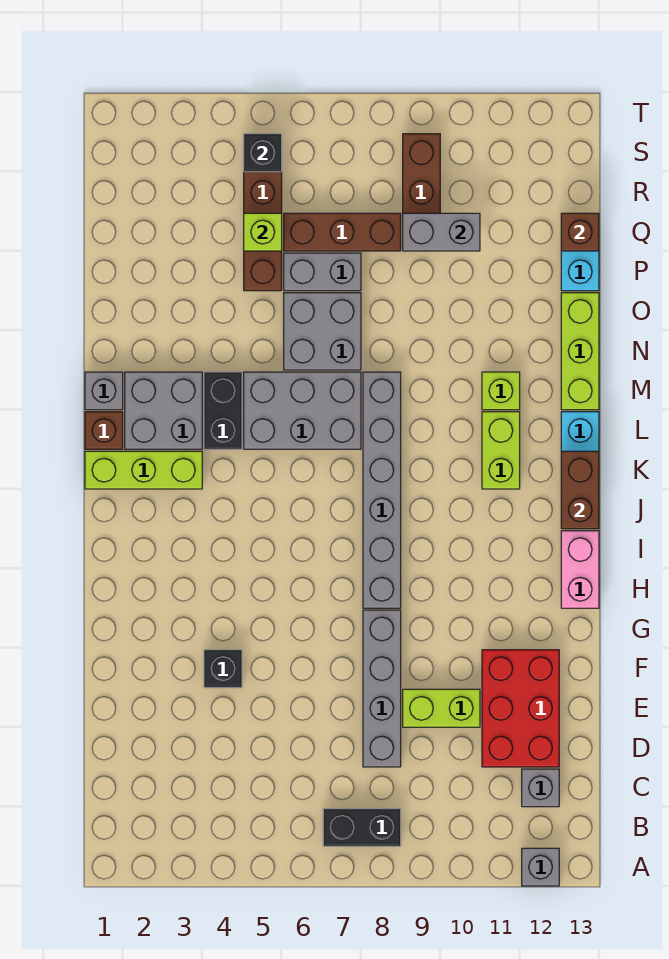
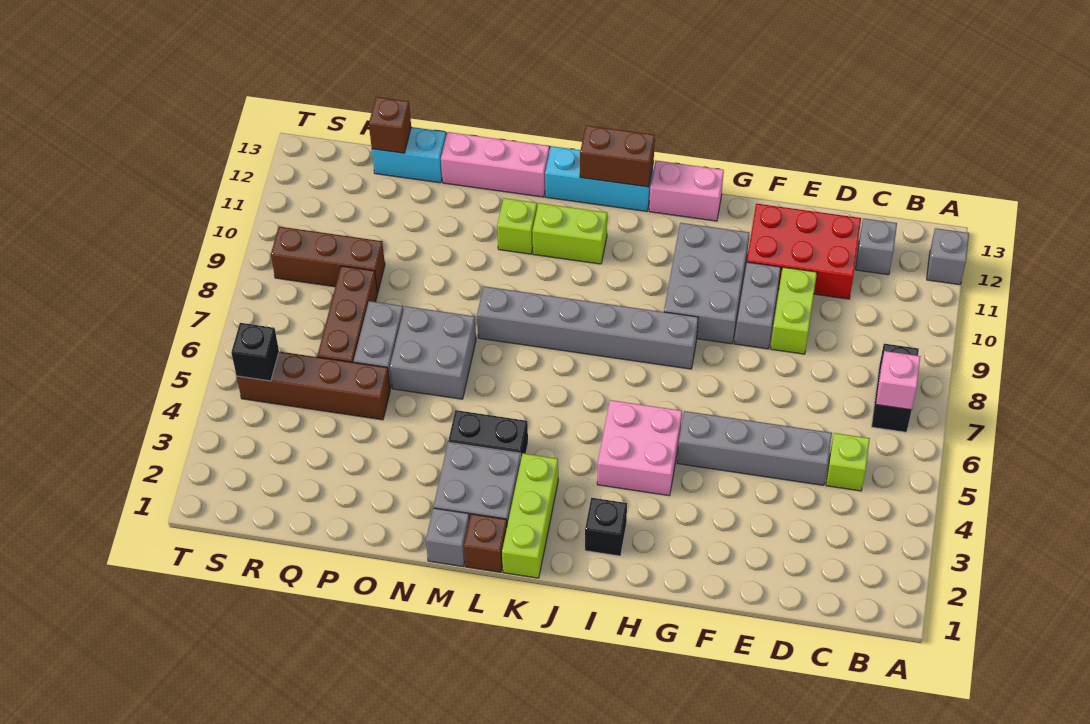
none -> pink 1x1 brick [876,351,920,410]
grey 1x4 brick [363,610,401,767] -> grey 1x4 brick moved to [677,411,832,485]
black 1x1 brick [204,650,242,688] -> black 1x1 brick moved to [585,498,627,556]
none -> pink 2x2 brick [597,400,682,496]
grey 2x3 brick [244,372,361,449] -> grey 2x3 brick moved to [664,223,749,344]
lime 1x3 brick [561,293,599,410] -> pink 1x3 brick [441,132,549,197]
lime 1x1 brick [244,213,282,251] -> lime 1x1 brick moved to [826,433,870,491]
grey 1x2 brick [403,213,480,251] -> grey 1x2 brick moved to [735,262,781,349]

